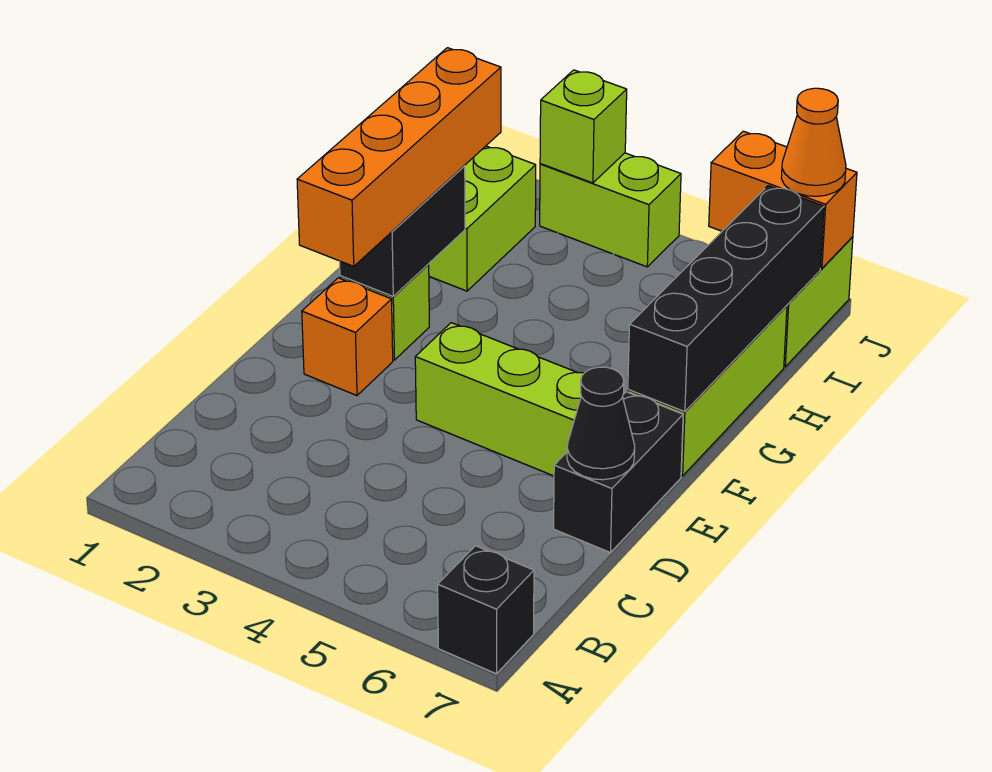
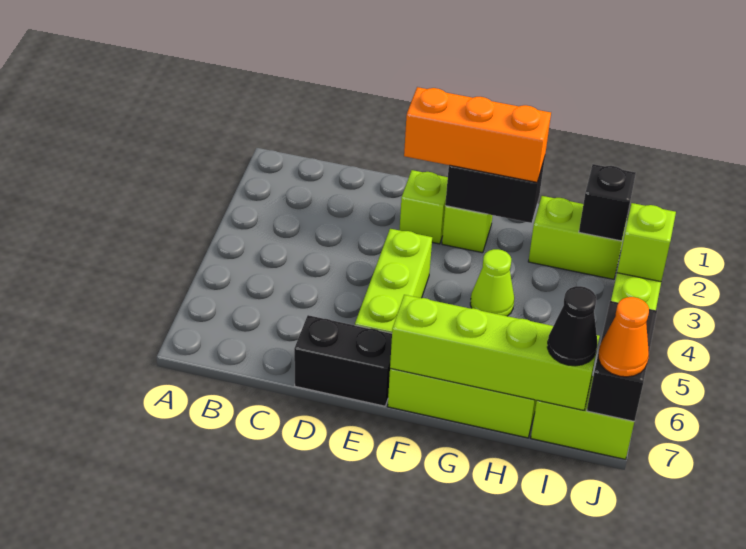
black 1x1 brick [438,546,534,674] -> black 1x1 brick moved to [579,164,636,241]
black 1x1 cone [567,367,635,480] -> black 1x1 cone moved to [547,286,598,366]
orange 1x1 brick [302,278,393,395] -> lime 1x1 brick [400,170,448,244]
orange 1x4 brick [297,48,501,266] -> orange 1x3 brick [404,87,551,182]
black 1x4 brick [628,186,824,412] -> lime 1x4 brick [390,295,600,410]
none -> lime 1x1 cone [470,249,514,316]
orange 1x2 brick [709,131,857,269] -> black 1x2 brick [587,301,657,421]

